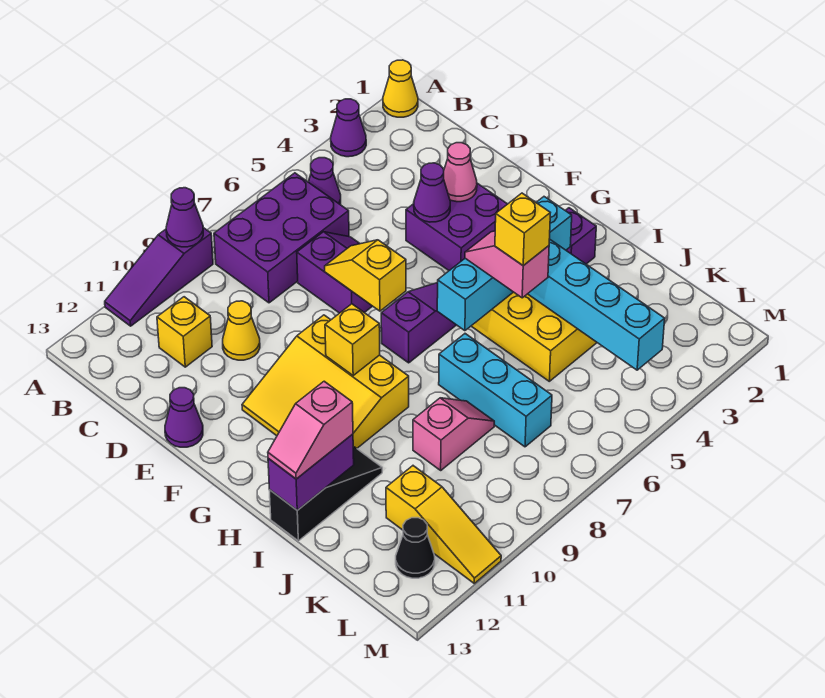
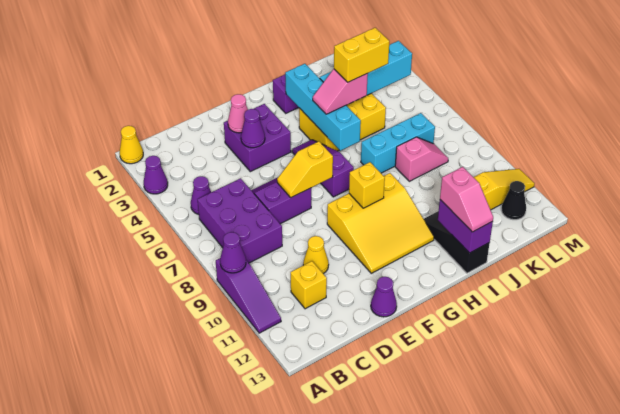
yellow 1x1 brick [495,193,550,266] -> yellow 1x2 brick [334,28,389,82]
pink 1x2 slope [413,398,494,470] -> pink 1x2 slope turned to [395,137,448,181]

